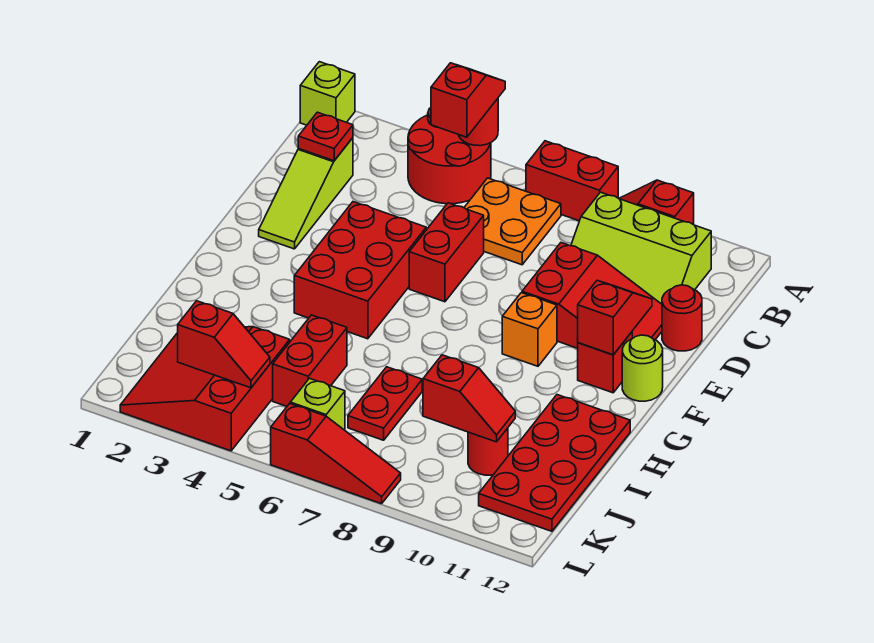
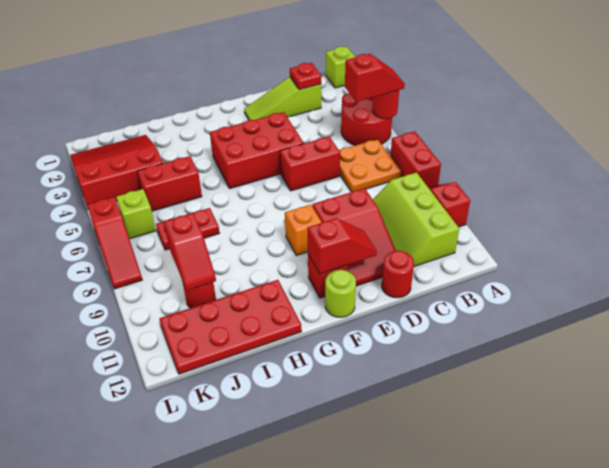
red 1x2 slope [178,301,270,388] -> none

